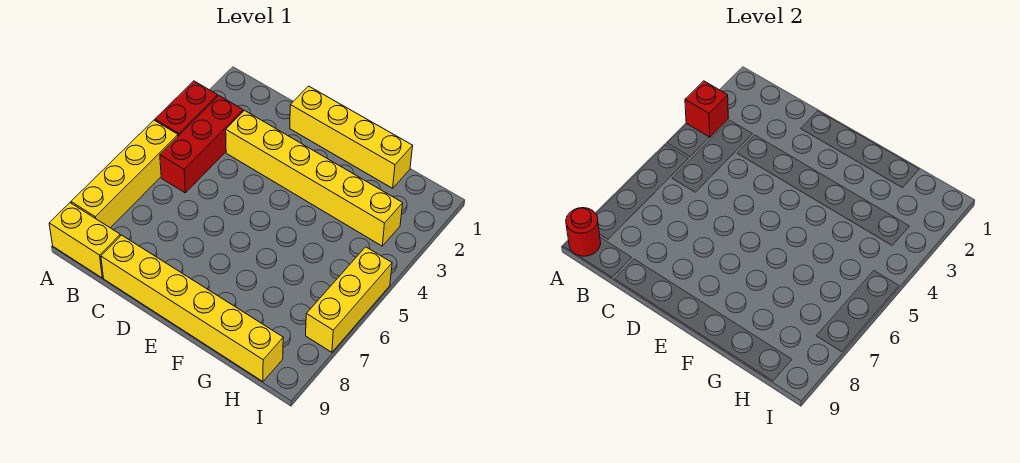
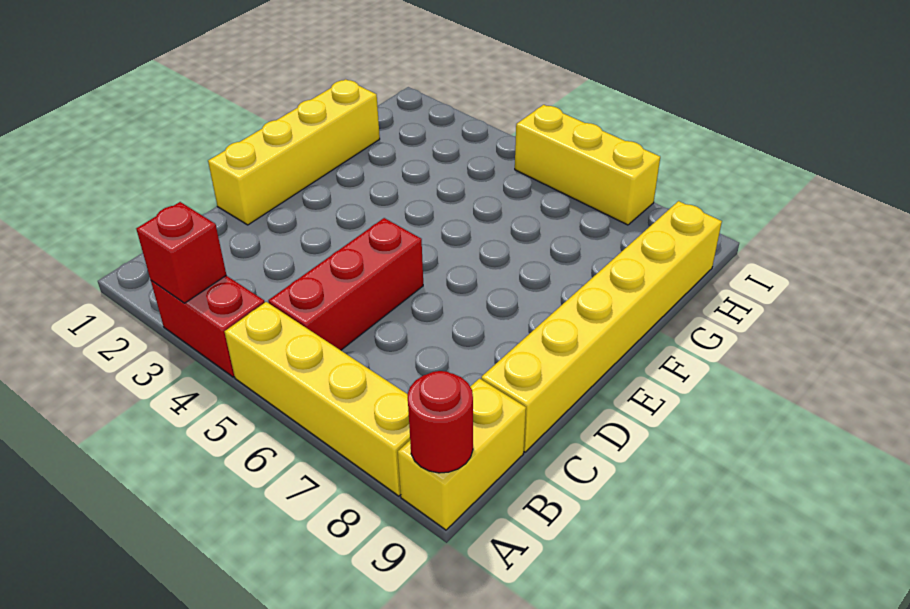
red 1x3 brick [160,96,243,193] -> red 1x3 brick turned to [268,218,423,350]
yellow 1x6 brick [226,111,403,246] -> none

